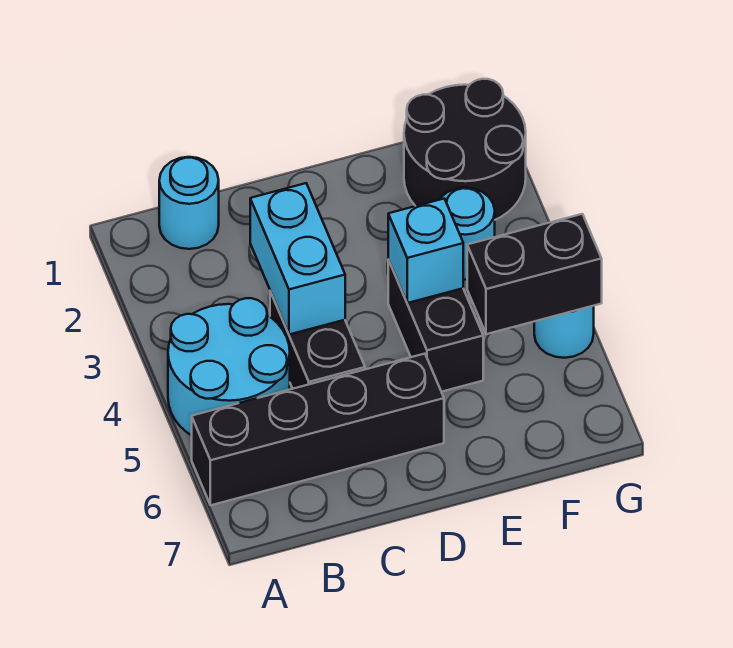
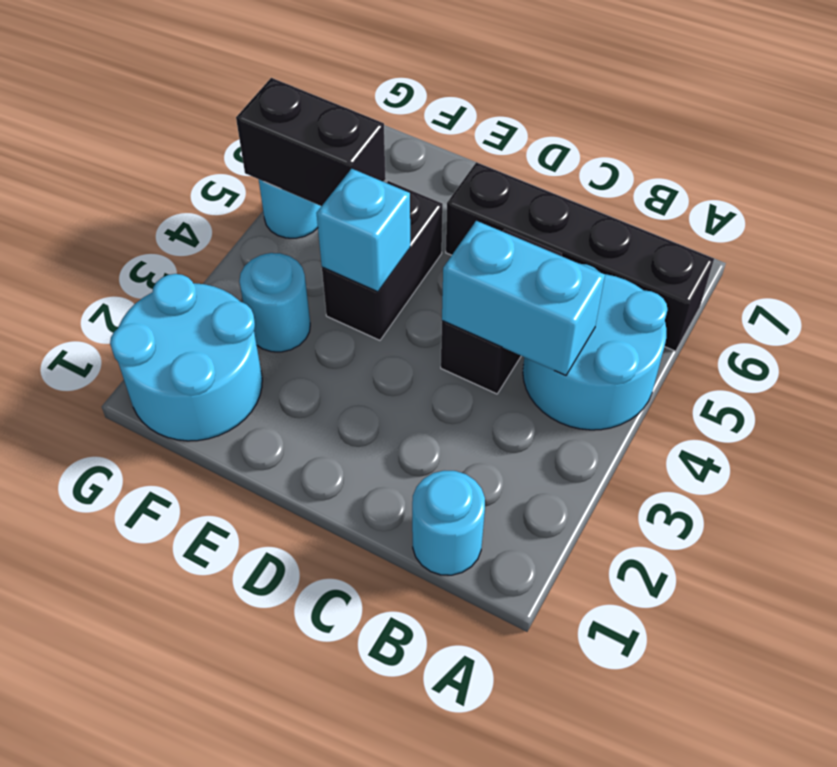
cyan 1x2 brick [250,183,345,335] -> cyan 1x2 brick turned to [442,221,605,376]
black 2x2 round brick [404,79,526,220] -> cyan 2x2 round brick [110,274,262,441]

